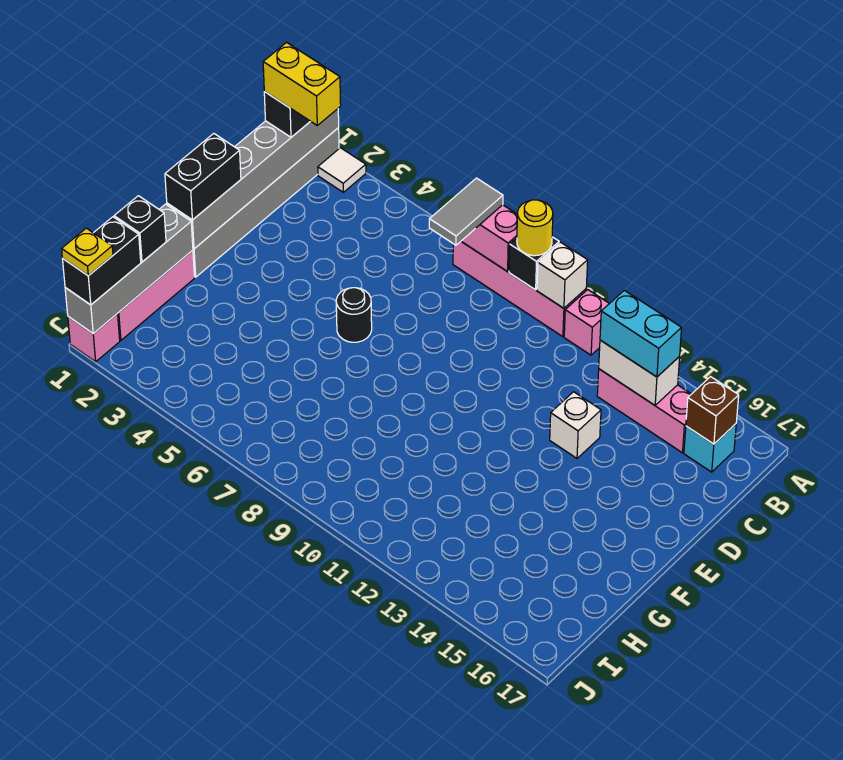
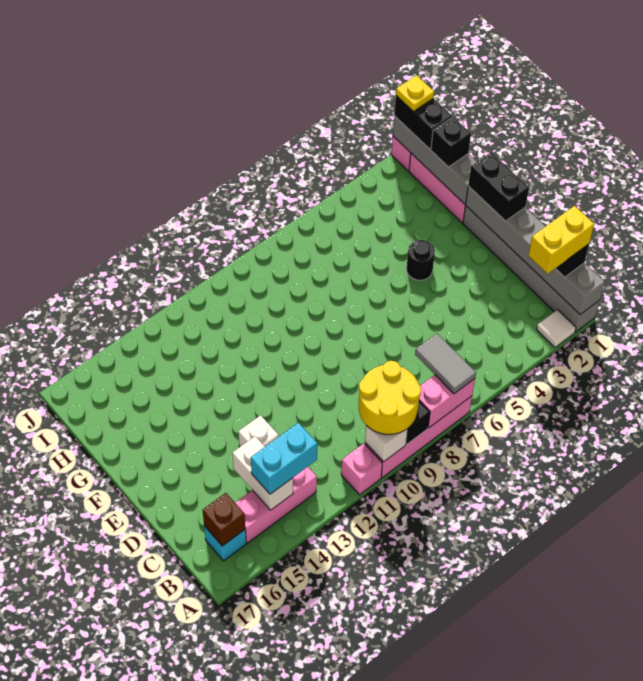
yellow 1x1 round brick [517,200,553,256] -> yellow 2x2 round brick [359,361,421,434]
white 1x2 brick [599,340,680,405] -> white 1x2 brick turned to [232,436,293,510]
black 1x1 round brick [336,288,372,342] -> black 1x1 round brick moved to [406,240,435,280]

